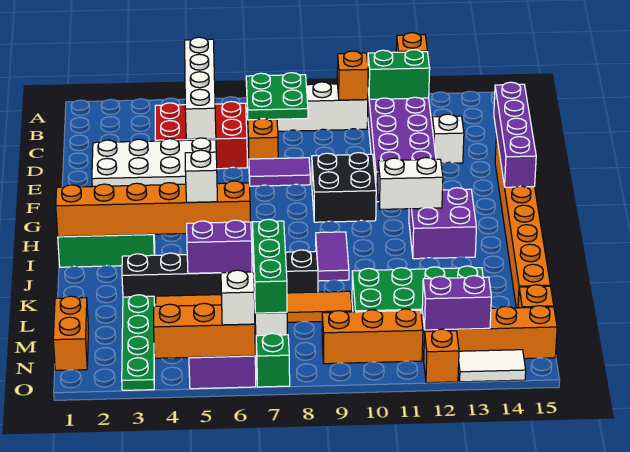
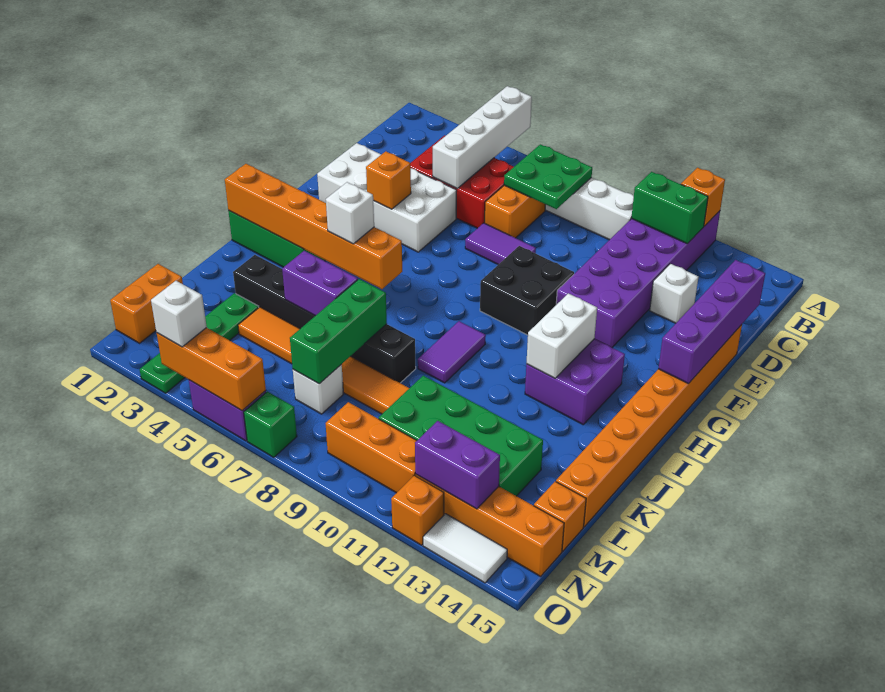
orange 1x1 brick [337,51,368,100] -> orange 1x1 brick moved to [366,151,411,209]
white 1x2 brick [378,158,443,209] -> white 1x2 brick turned to [526,293,597,378]
white 1x1 brick [221,270,255,325] -> white 1x1 brick moved to [151,281,207,347]

